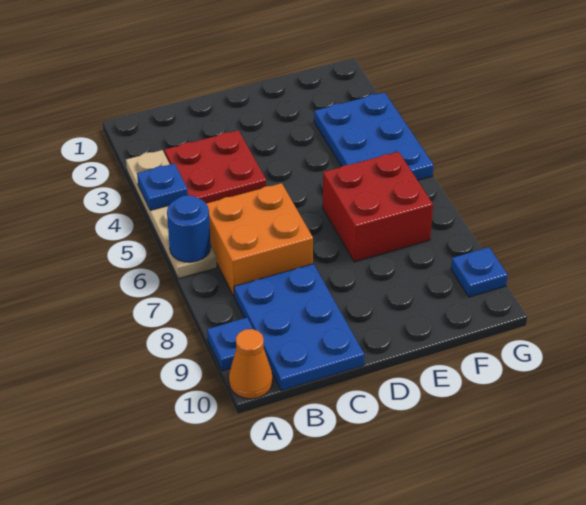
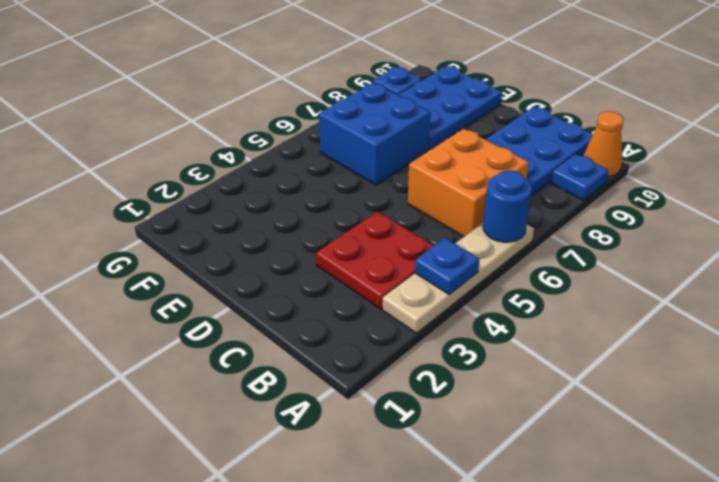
red 2x2 brick [323,152,433,262] -> blue 2x2 brick [319,83,430,185]
blue 2x3 plate [314,92,434,180] -> blue 2x3 plate moved to [398,66,502,150]

